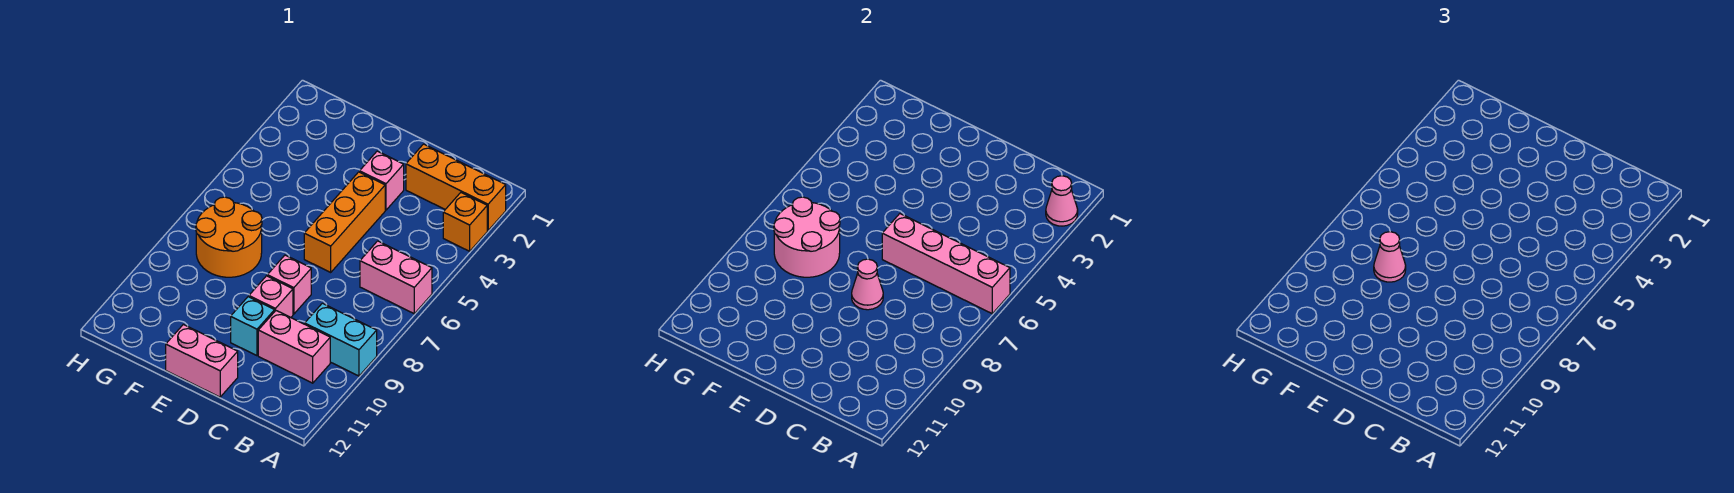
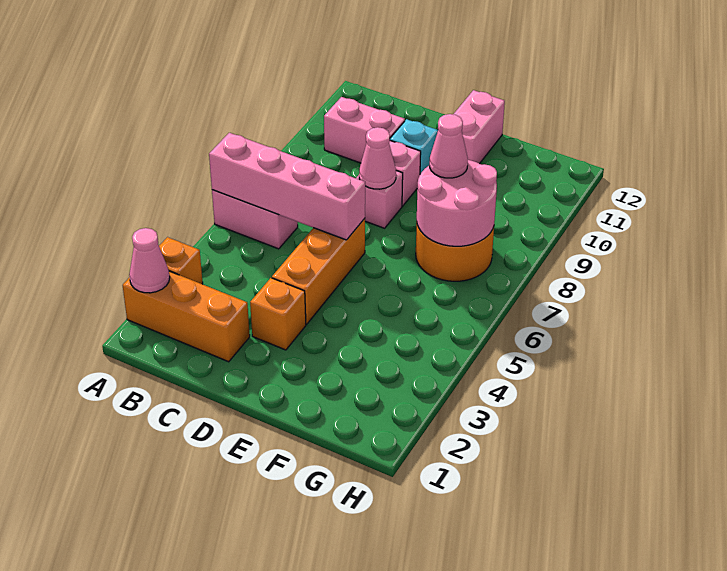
cyan 1x2 brick [305,303,377,376] -> none
pink 1x1 brick [360,151,404,210] -> orange 1x1 brick [250,278,306,350]
pink 1x2 brick [166,324,238,397] -> pink 1x2 brick turned to [453,90,505,164]

